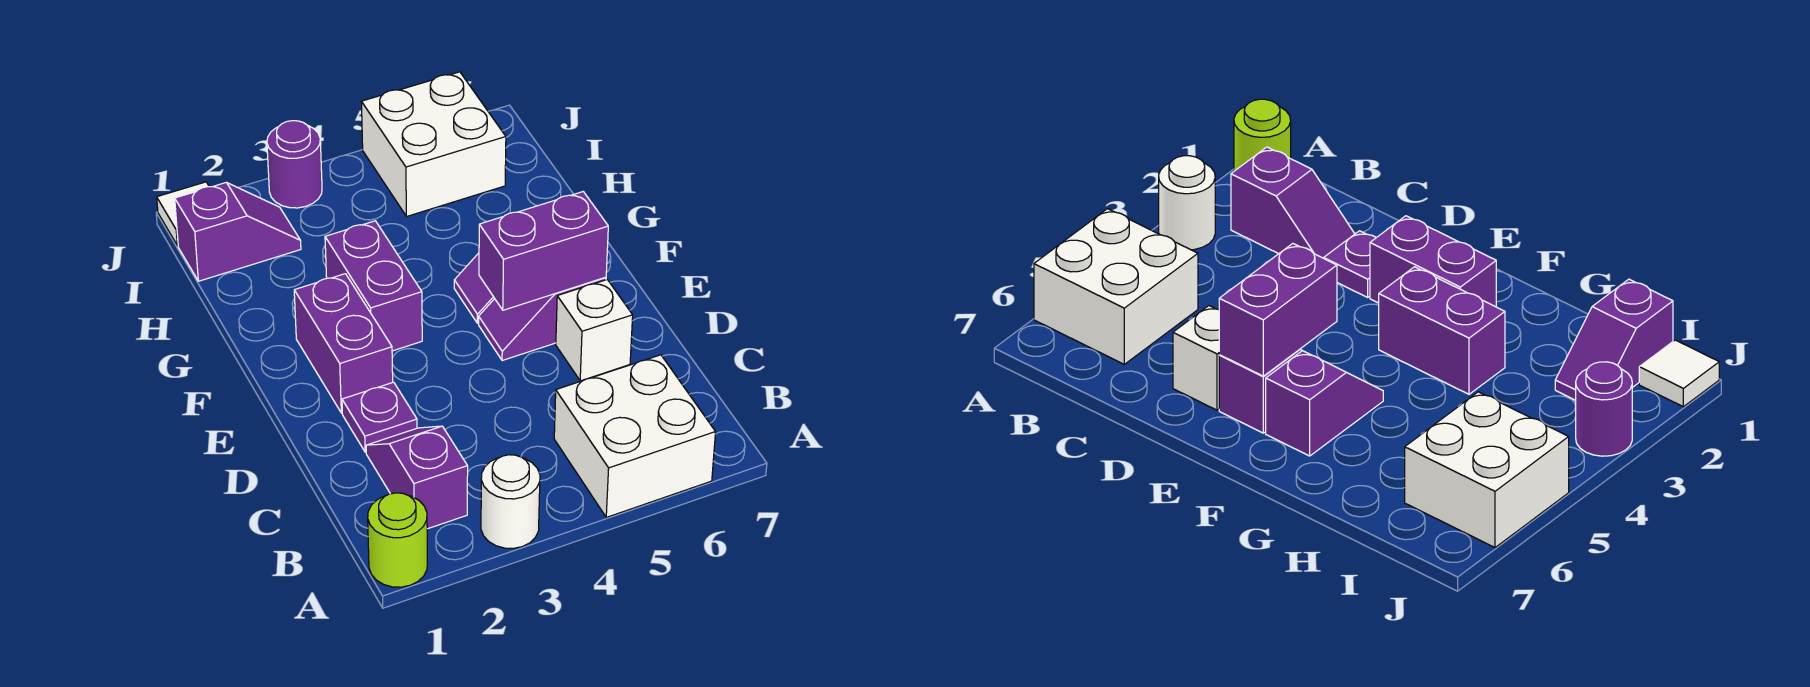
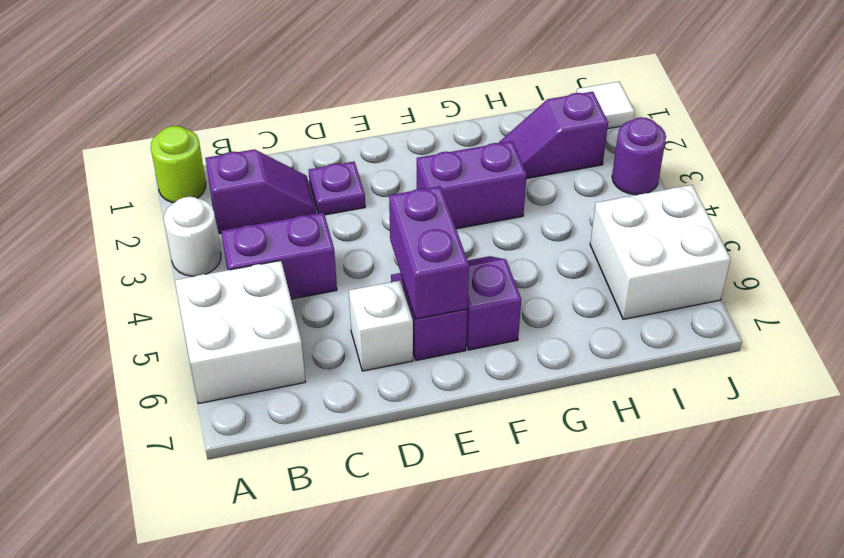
purple 1x2 brick [294,274,393,413] -> purple 1x2 brick moved to [221,212,337,299]
purple 1x2 slope [175,182,301,281] -> purple 1x2 slope turned to [499,91,608,179]

